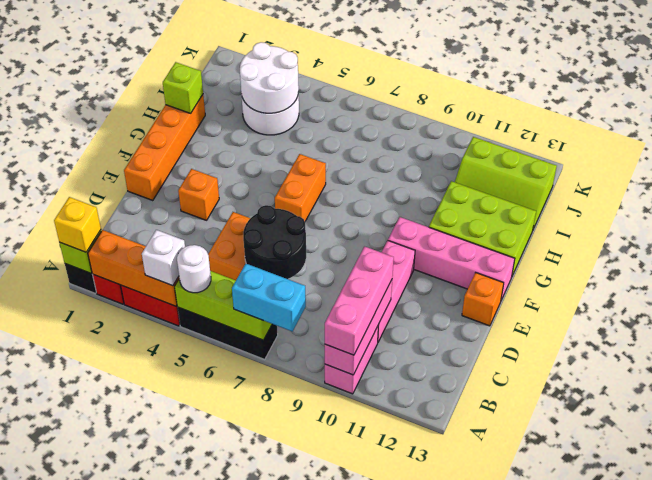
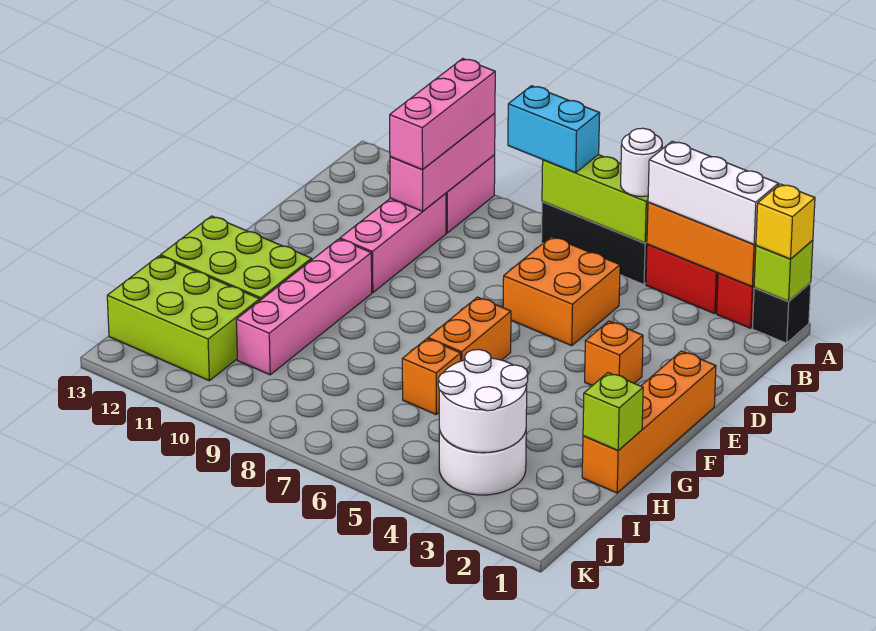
white 1x1 brick [142,230,185,286] -> white 1x3 brick [648,141,778,244]
black 2x2 round brick [243,205,306,279] -> none
orange 1x1 brick [462,273,504,326] -> orange 1x1 brick moved to [402,339,461,414]
pink 1x4 brick [388,217,515,300] -> pink 1x4 brick turned to [236,239,372,375]
lime 2x3 slope [455,137,557,229] -> lime 2x3 brick [107,256,260,381]

